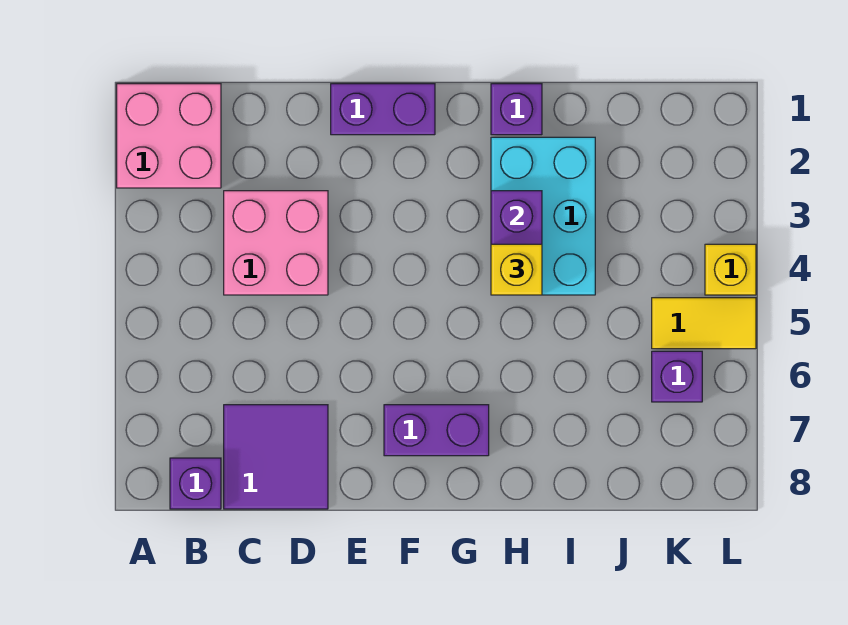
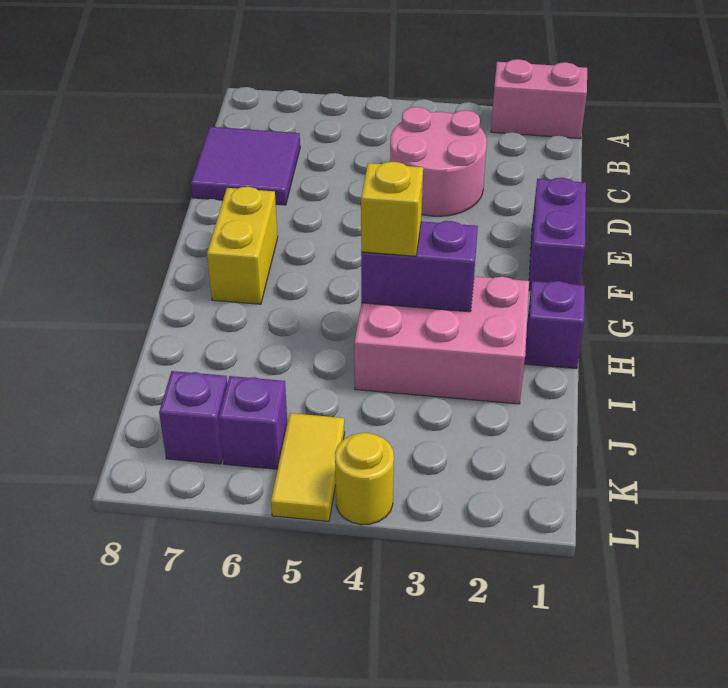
pink 2x2 brick [117,84,221,188] -> pink 1x2 brick [491,59,587,139]
purple 1x1 brick [170,458,221,509] -> purple 1x1 brick moved to [159,371,227,464]
pink 2x2 brick [224,191,328,295] -> pink 2x2 round brick [390,107,487,216]
purple 1x2 brick [384,405,489,456] -> yellow 1x2 brick [207,187,278,304]
cyan 2x3 brick [491,137,595,295] -> pink 2x3 brick [354,276,529,404]
yellow 1x1 brick [705,244,756,295] -> yellow 1x1 round brick [335,433,394,524]

